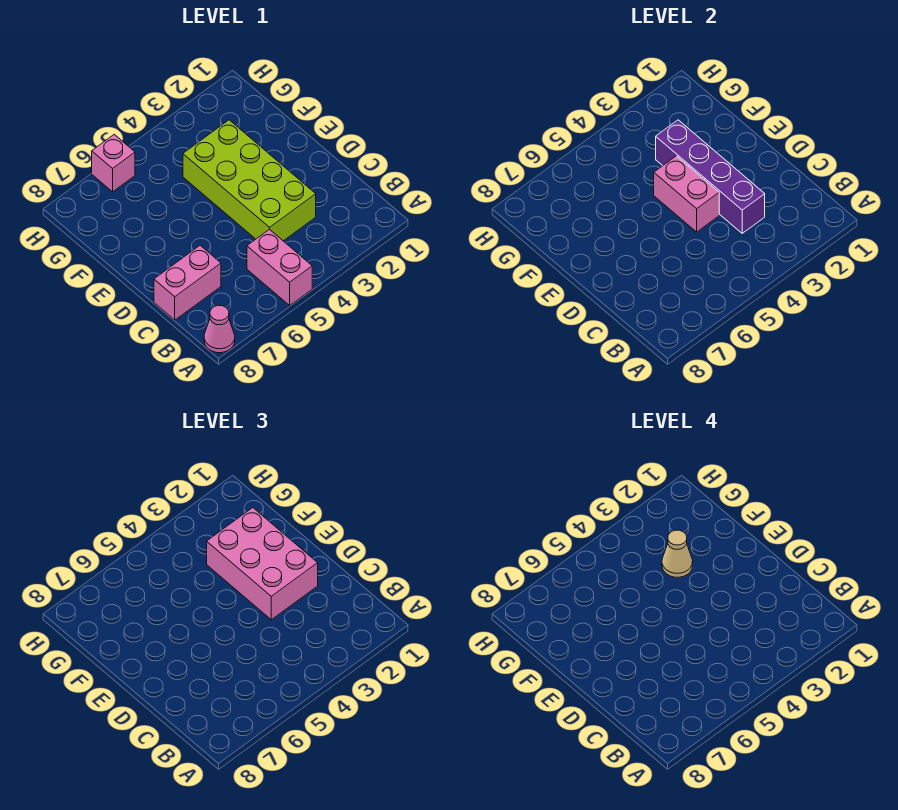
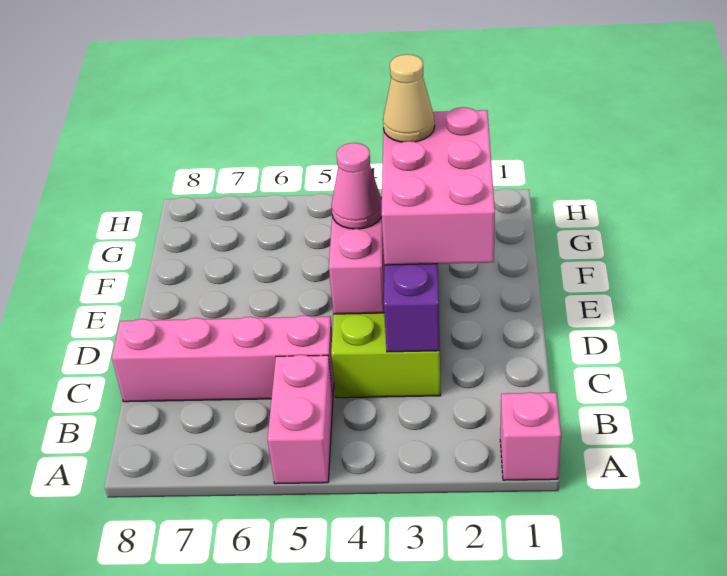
pink 1x1 cone [204,305,235,353] -> pink 1x1 cone moved to [331,143,382,229]
pink 1x2 brick [154,245,221,320] -> pink 1x4 brick [112,315,334,402]
pink 1x1 brick [92,135,135,192] -> pink 1x1 brick moved to [500,392,561,480]

